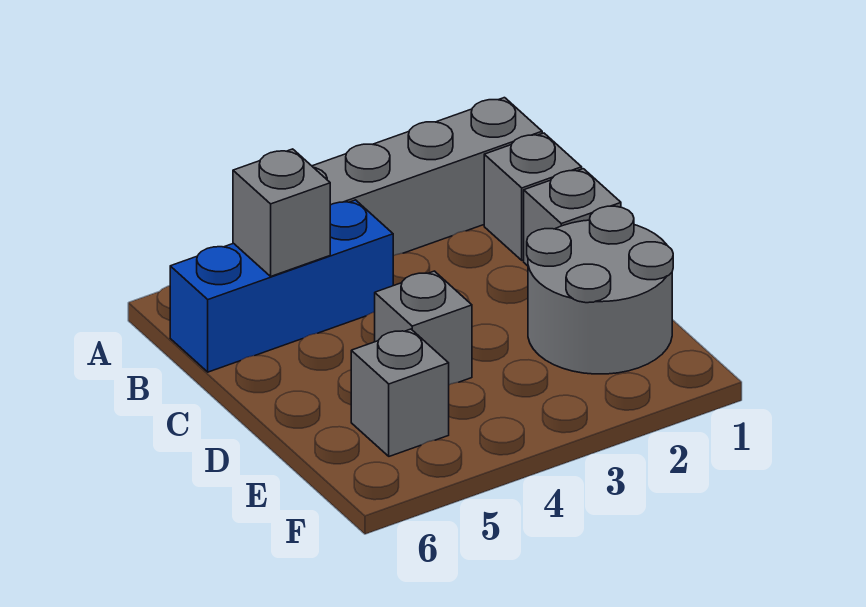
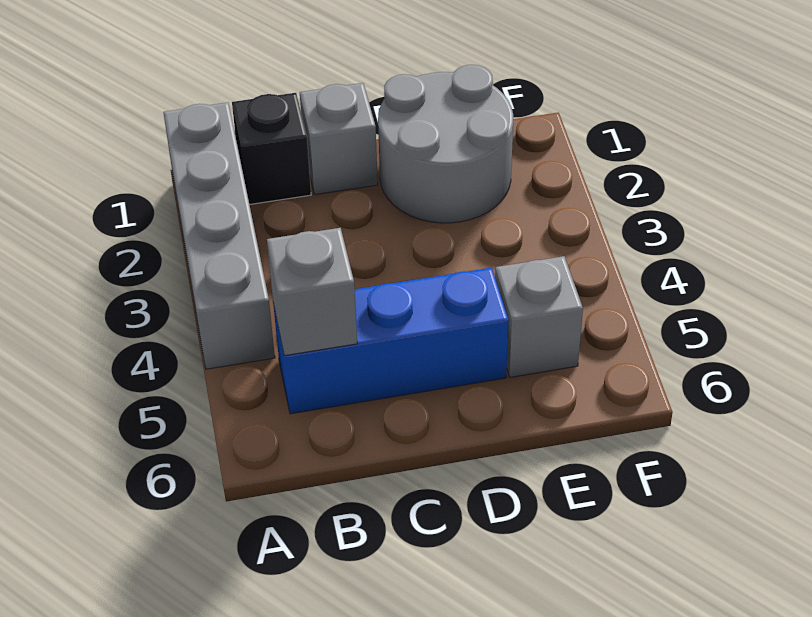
grey 1x1 brick [484,133,582,260] -> black 1x1 brick [232,93,311,205]
blue 1x3 brick [170,200,393,372] -> blue 1x3 brick turned to [273,268,509,414]
grey 1x1 brick [375,271,472,385] -> none

